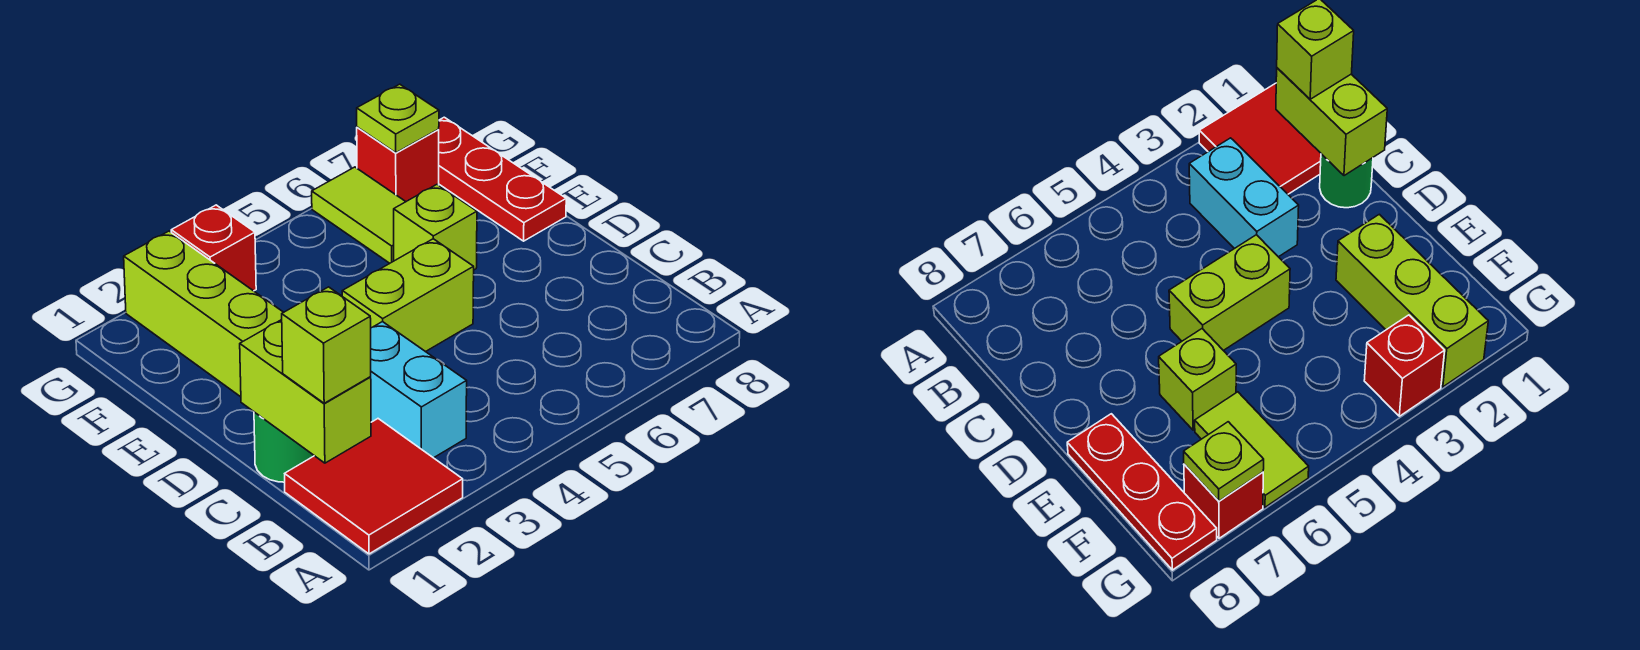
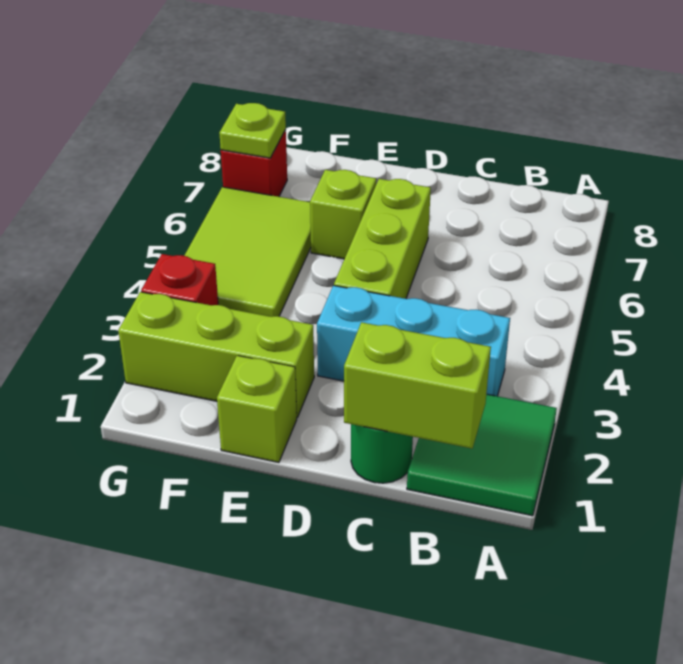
red 2x2 tile [285,419,463,554] -> green 2x2 tile [407,394,557,516]
lime 1x1 brick [282,287,371,403] -> lime 1x1 brick moved to [217,356,297,462]
cyan 1x2 brick [371,321,467,458] -> cyan 1x3 brick [317,285,510,396]
lime 1x2 brick [342,239,474,352] -> lime 1x3 brick [334,179,431,299]
red 1x3 plate [439,117,566,241] -> none
lime 1x2 tile [312,167,406,263] -> lime 2x3 tile [184,187,311,317]

